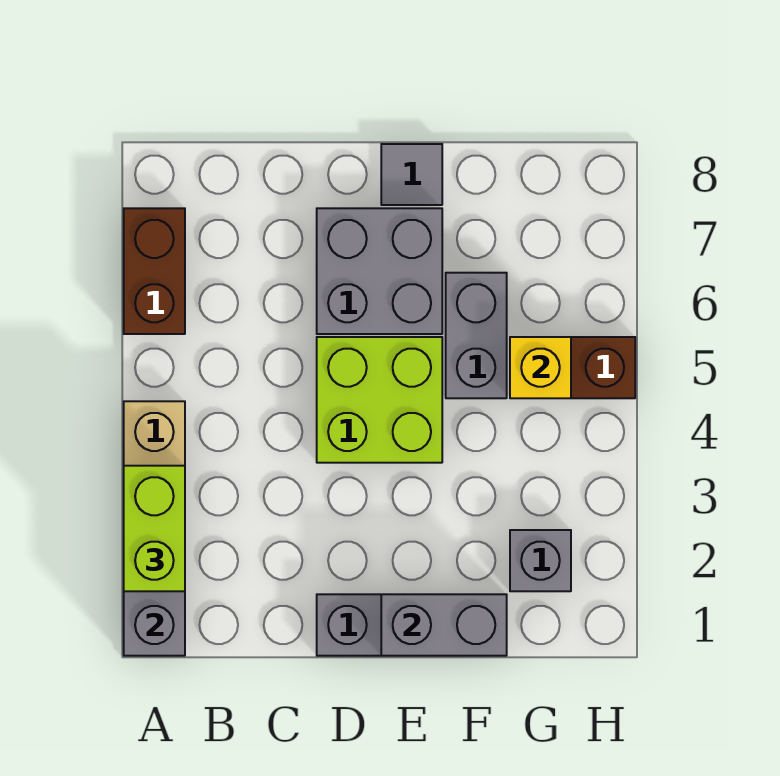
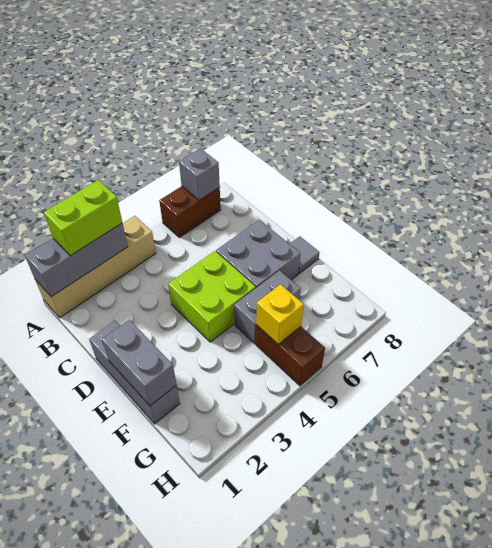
grey 1x1 brick [510,530,571,591] -> grey 1x1 brick moved to [179,148,220,200]

